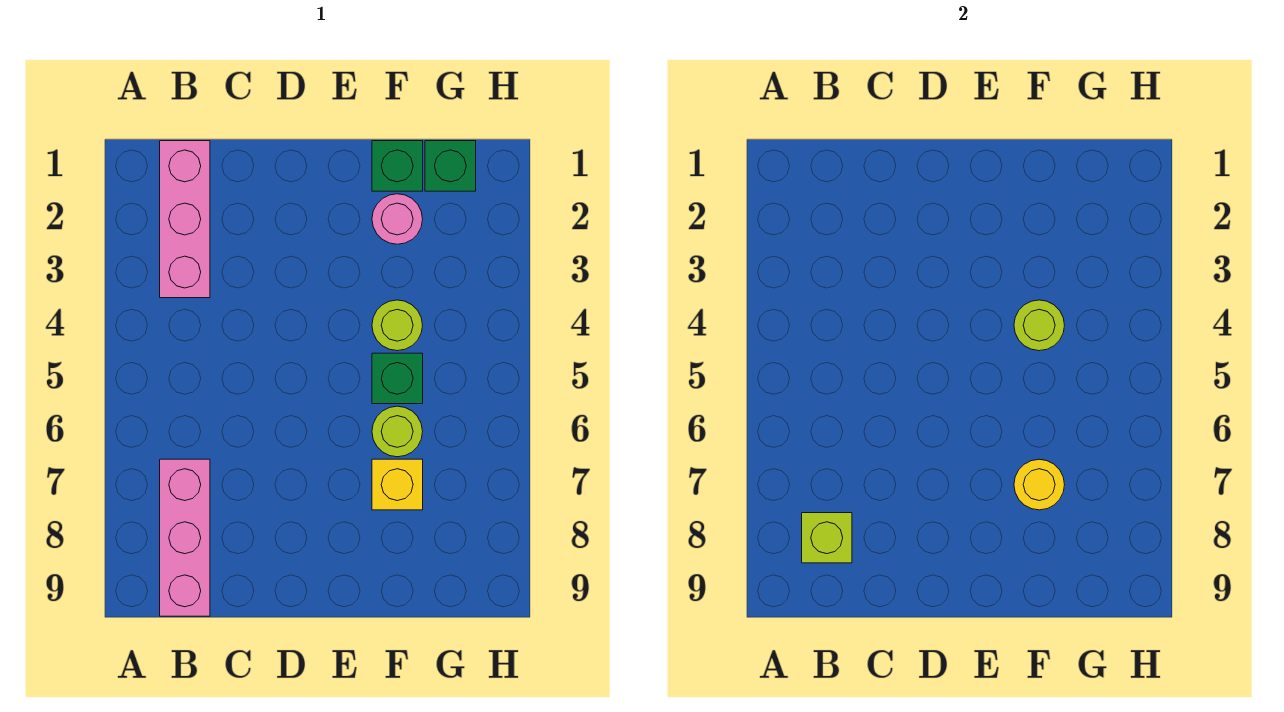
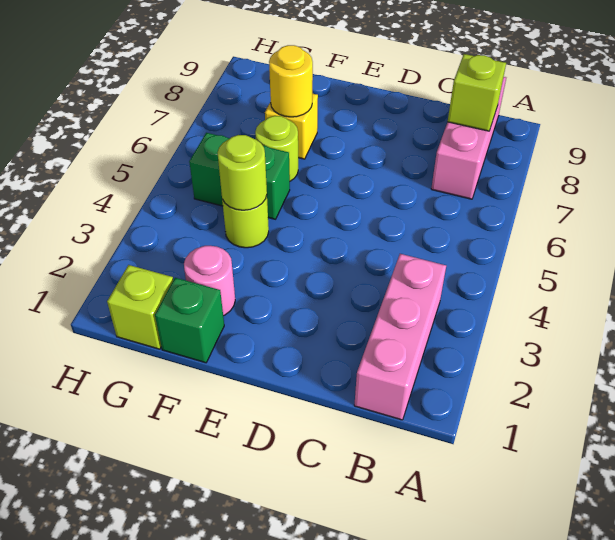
green 1x1 brick [372,353,423,404] -> green 1x2 brick [189,133,290,219]
green 1x1 brick [425,141,476,191] -> lime 1x1 brick [107,265,173,349]

